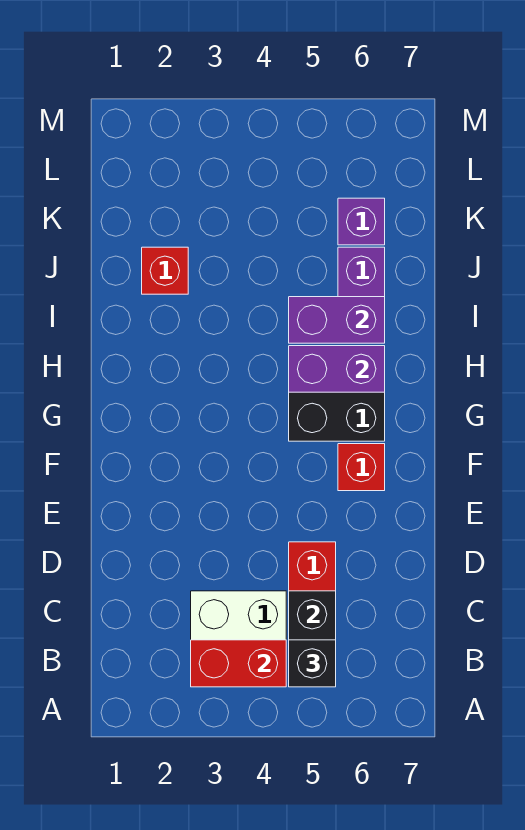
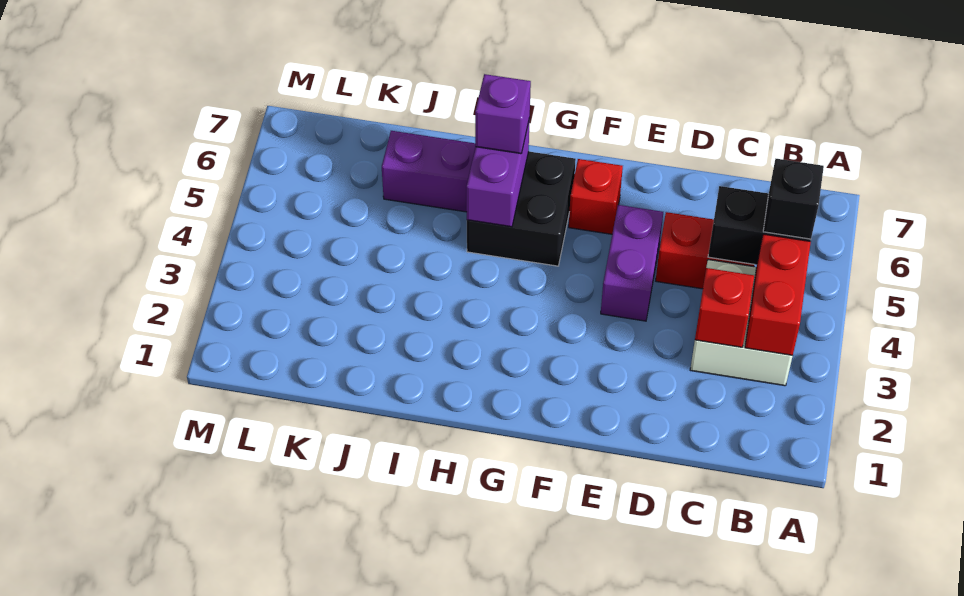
purple 1x2 brick [289,297,385,343] -> purple 1x2 brick moved to [601,205,663,321]
red 1x1 brick [142,247,188,294] -> red 1x1 brick moved to [695,268,754,347]
purple 1x1 brick [338,198,385,245] -> purple 1x1 brick moved to [475,74,531,154]

